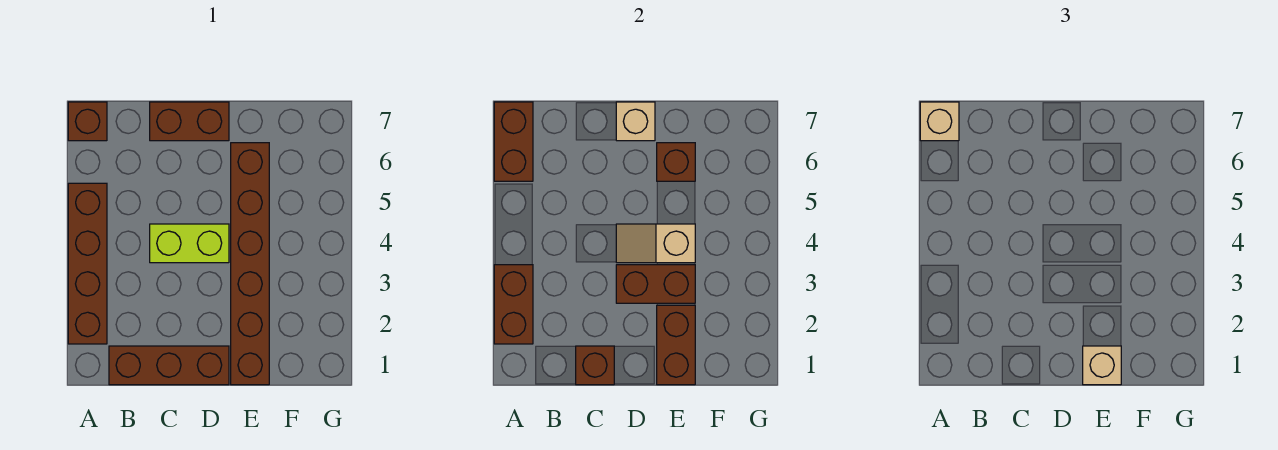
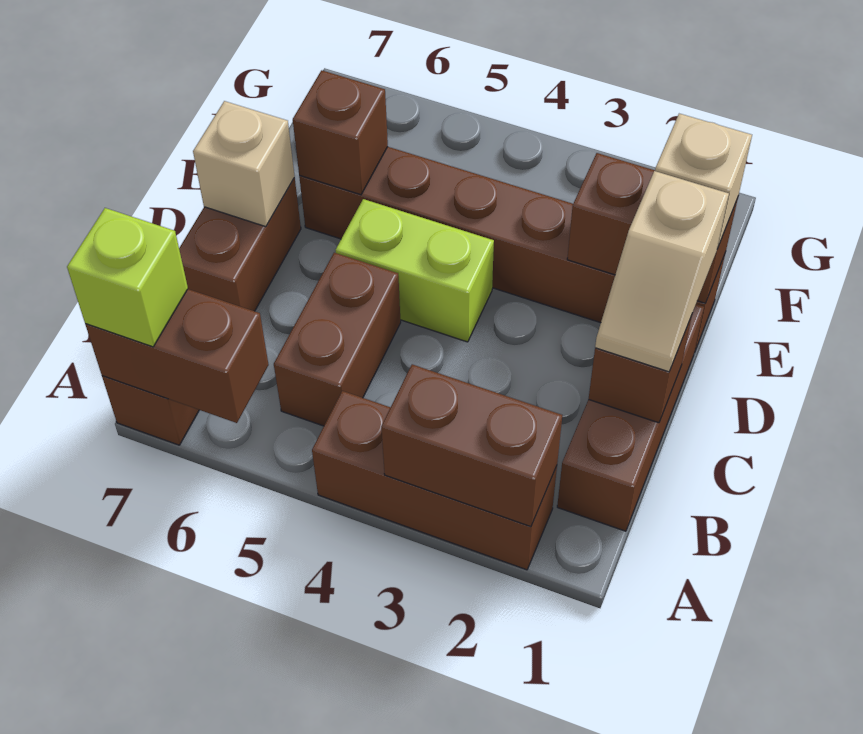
brown 1x4 brick [68,183,107,344] -> brown 1x3 brick [312,391,557,570]
tan 1x1 brick [920,102,959,141] -> lime 1x1 brick [67,208,188,347]
lime 1x2 brick [150,224,229,263] -> lime 1x2 brick turned to [336,199,494,342]
brown 1x2 brick [616,265,695,303] -> brown 1x2 brick moved to [274,253,401,426]
tan 1x2 slope [616,224,695,263] -> tan 1x2 slope moved to [595,171,729,372]

